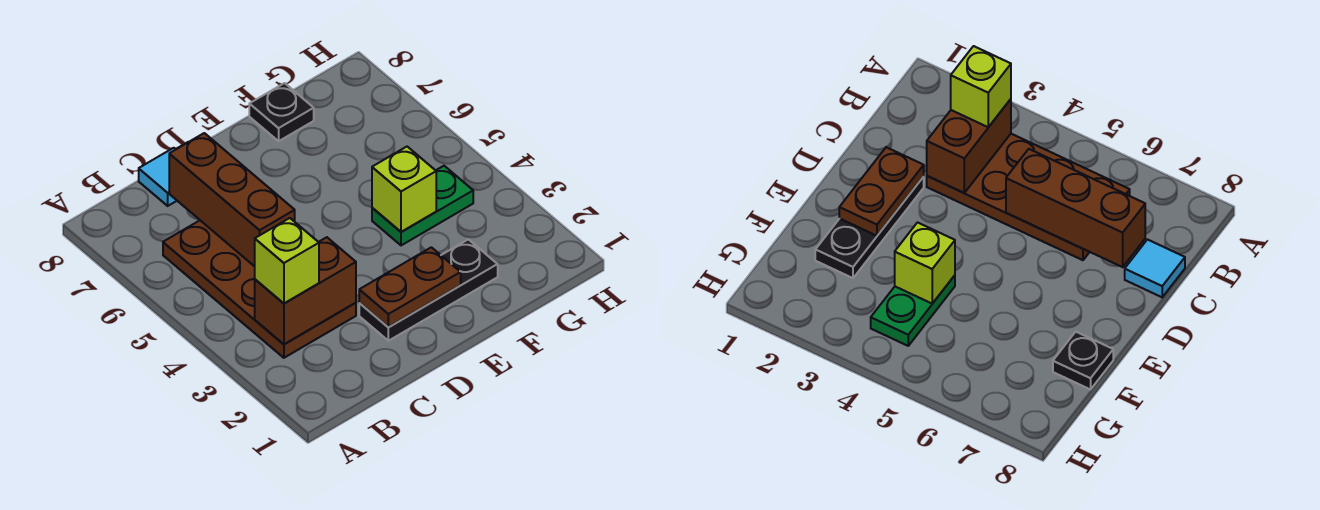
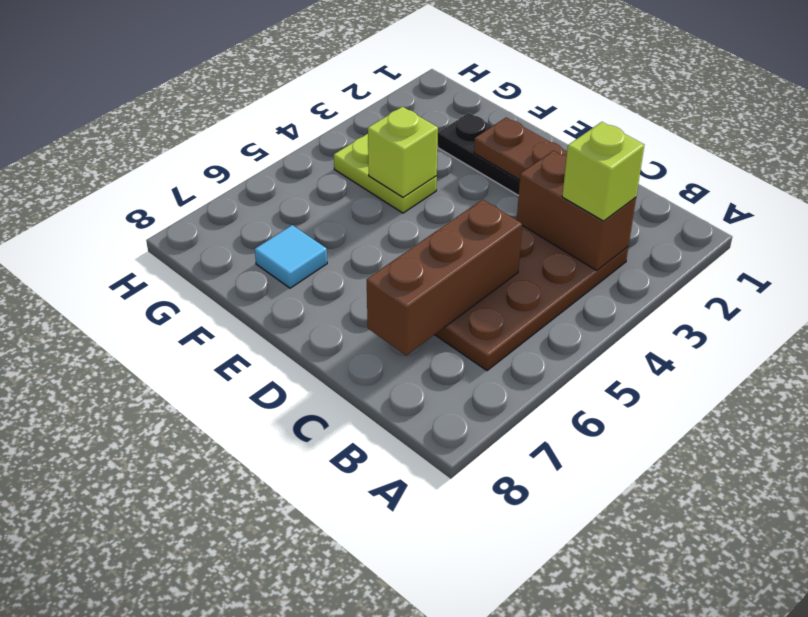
cyan 1x1 tile [139,148,177,206] -> cyan 1x1 tile moved to [255,225,327,288]
green 1x2 plate [372,166,473,245] -> lime 1x2 plate [334,134,437,213]
black 1x1 plate [249,83,314,141] -> none

